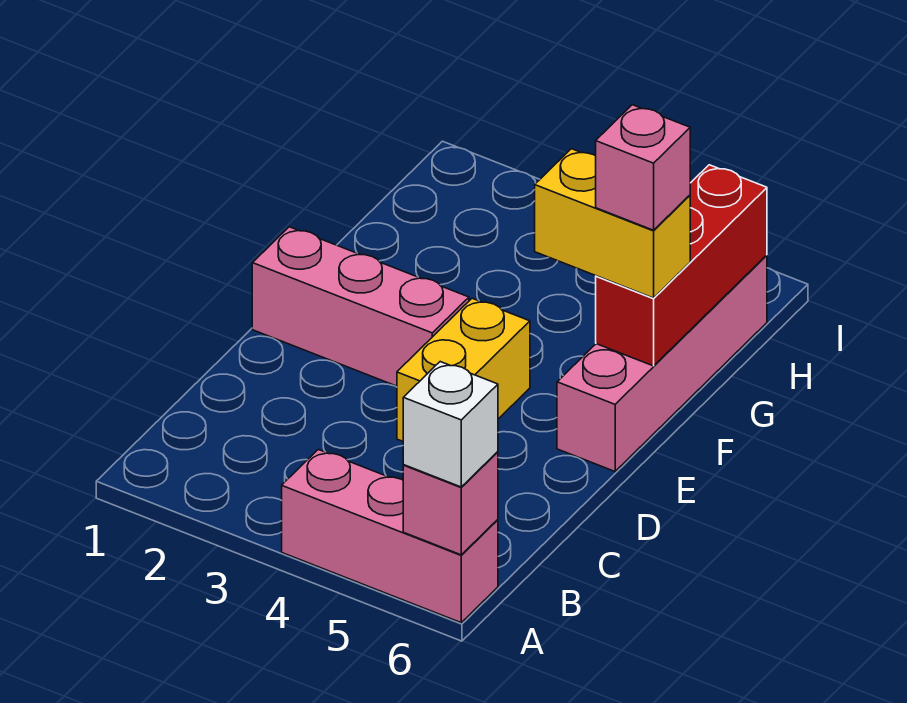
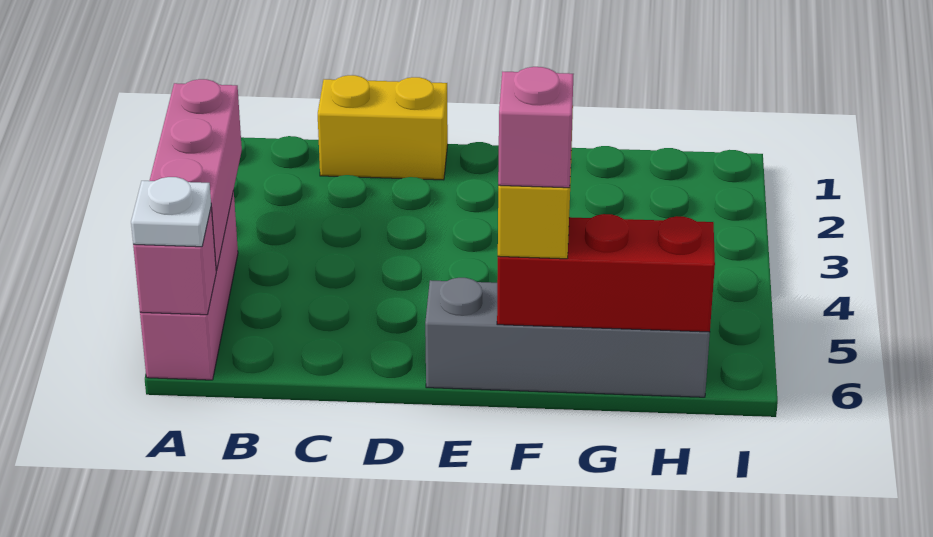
white 1x1 brick [403,362,498,487] -> white 1x1 plate [131,177,211,247]
yellow 1x2 brick [397,298,530,441] -> yellow 1x2 brick moved to [318,75,448,180]
pink 1x3 brick [252,227,469,386] -> pink 1x3 brick moved to [150,79,242,271]
pink 1x4 brick [557,255,767,471] -> grey 1x4 brick [425,278,710,397]

